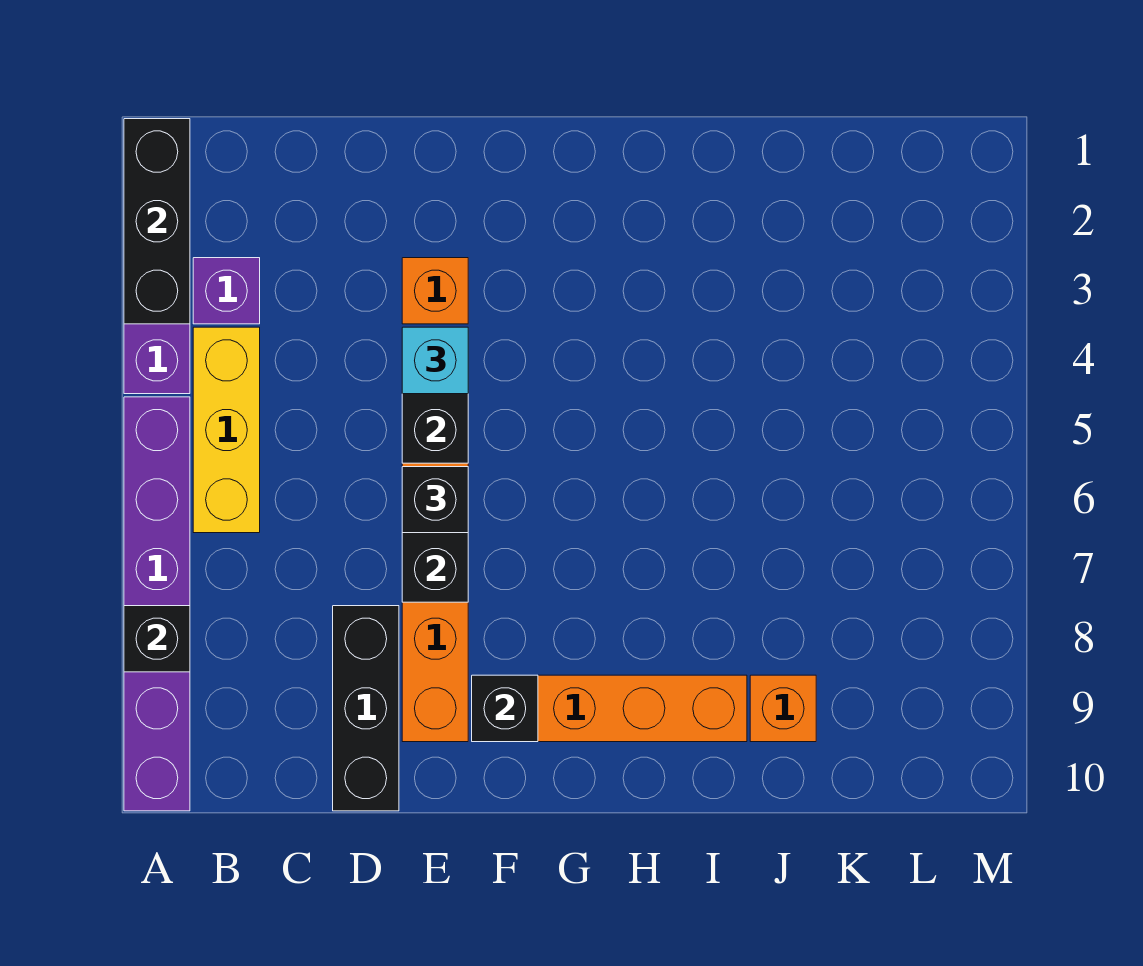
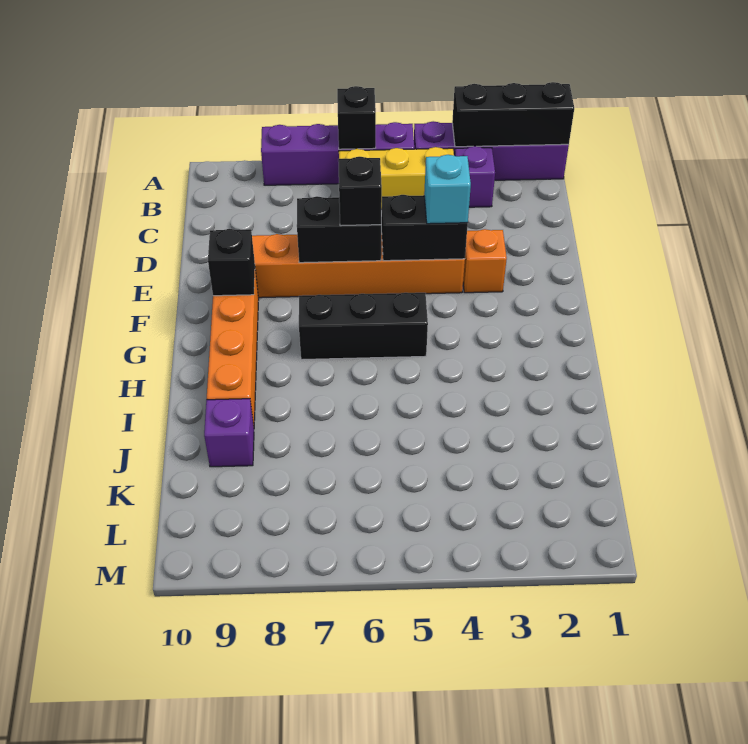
purple 1x6 brick [124,397,190,811] -> purple 1x4 brick [261,122,414,185]
black 1x1 brick [124,606,190,672] -> black 1x1 brick moved to [337,86,376,149]
black 1x3 brick [333,606,399,811] -> black 1x3 brick moved to [299,293,428,360]
orange 1x1 brick [750,675,816,742] -> purple 1x1 brick [204,399,254,467]

